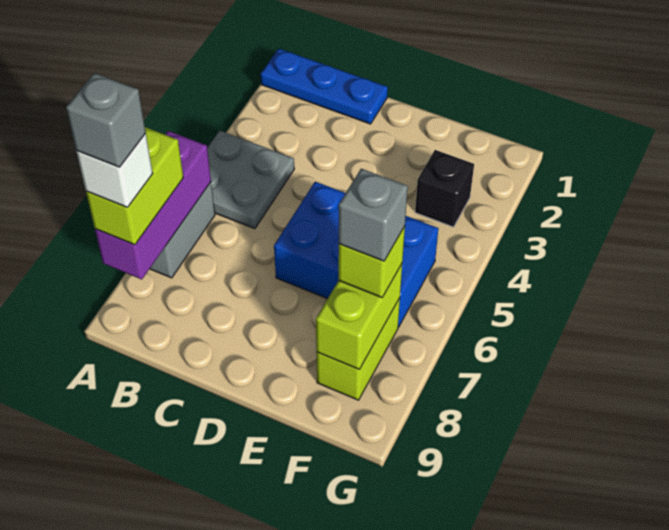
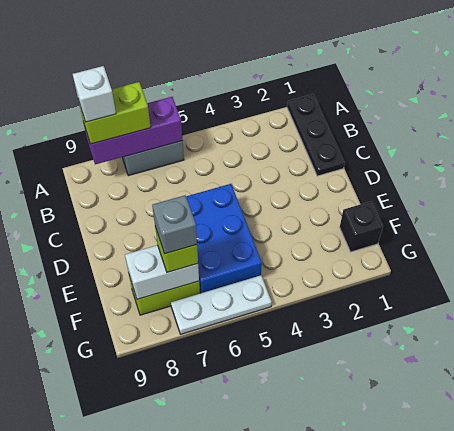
blue 1x3 plate [261,49,388,124] -> black 1x3 plate [287,94,345,176]
grey 2x2 plate [207,131,294,229] -> none
grey 1x1 brick [66,73,146,167] -> none
black 1x1 brick [415,150,474,227] -> black 1x1 brick moved to [340,201,383,252]
lime 1x2 brick [316,264,402,369] -> white 1x2 brick [125,245,199,299]
none -> white 1x3 plate [171,275,272,334]

